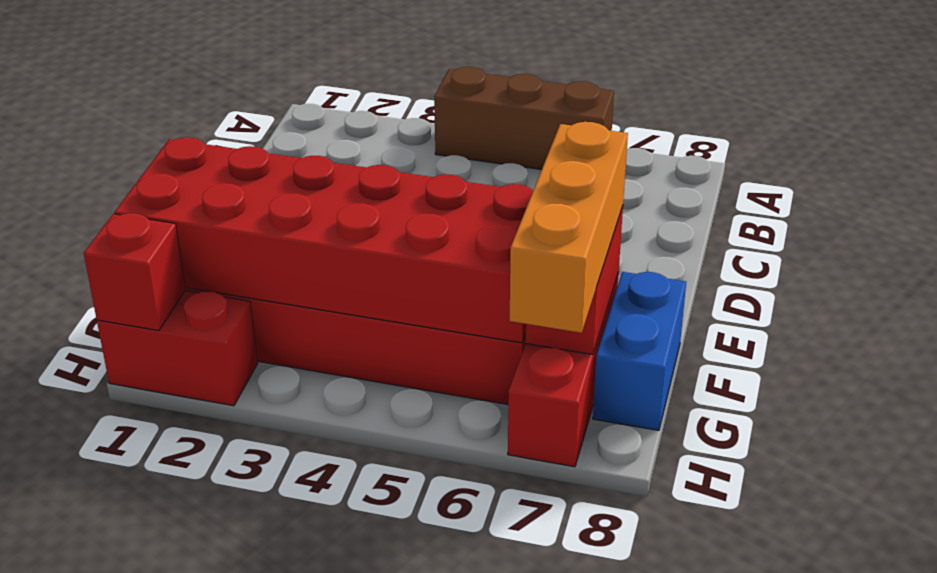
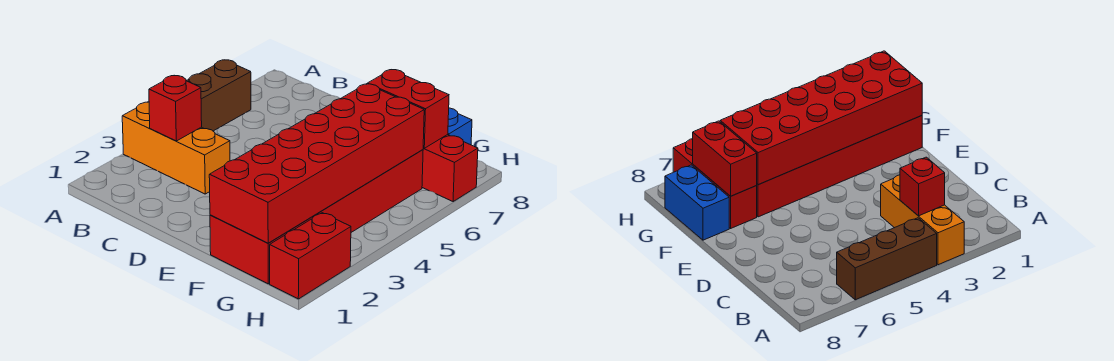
orange 1x3 brick [510,122,628,333] -> orange 1x3 brick moved to [122,102,230,194]
red 1x1 brick [84,213,185,331] -> red 1x1 brick moved to [149,76,202,141]

